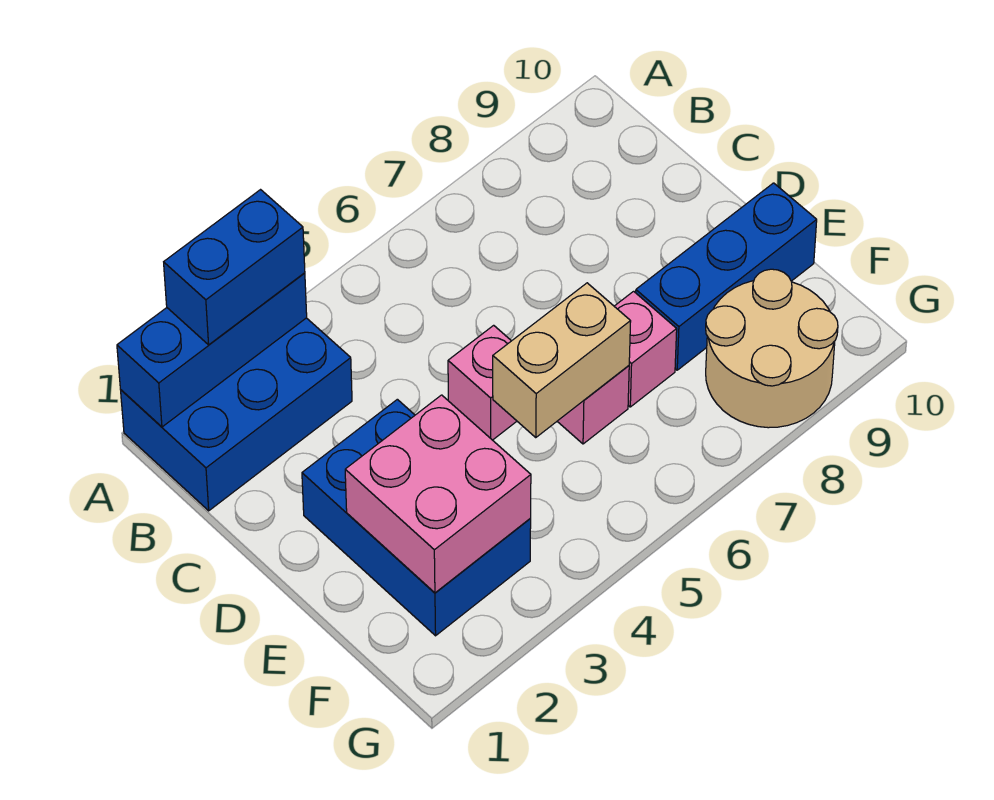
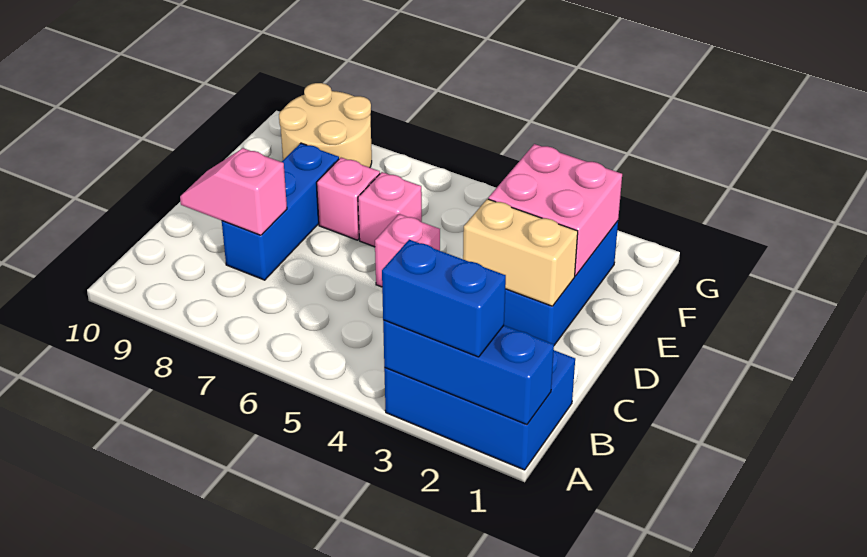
none -> pink 1x2 slope [180,148,287,235]
tan 1x2 brick [493,283,631,438] -> tan 1x2 brick moved to [463,199,578,306]
blue 1x3 brick [636,183,817,370] -> blue 1x3 brick turned to [222,143,339,280]

